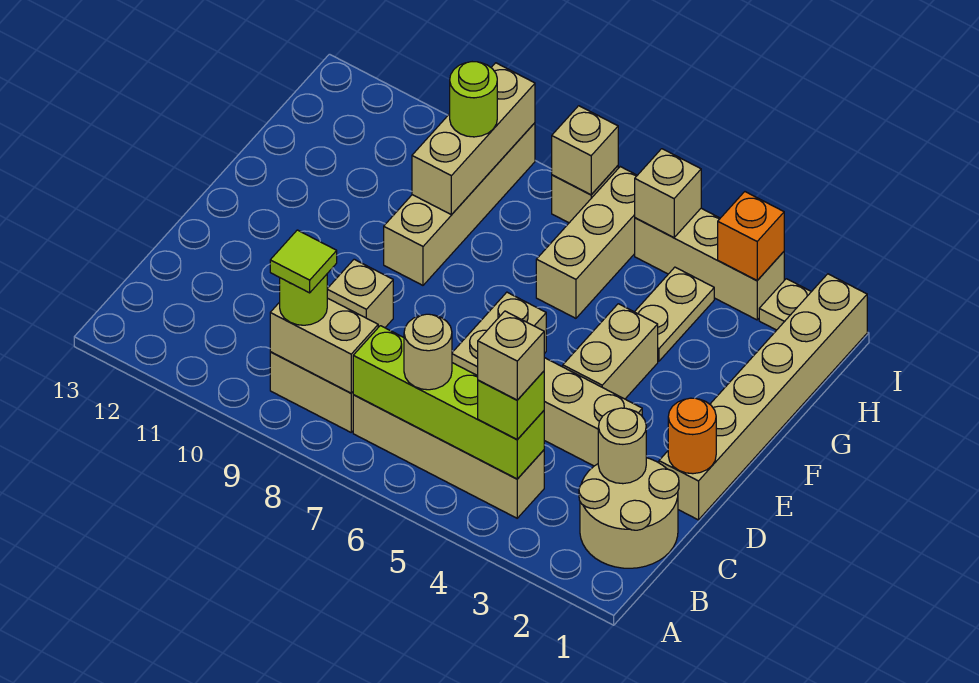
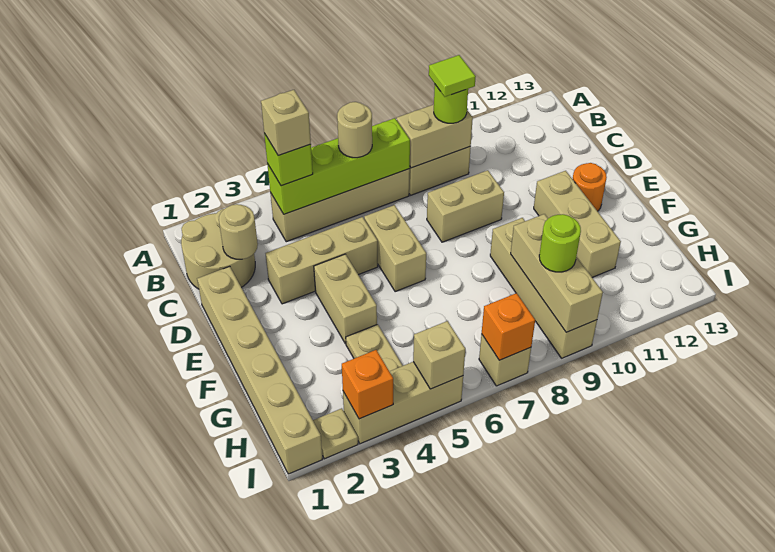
orange 1x1 round brick [668,398,716,474] -> orange 1x1 round brick moved to [573,163,607,211]
tan 1x1 brick [327,259,393,328] -> tan 1x2 brick [427,170,504,242]
tan 1x3 brick [536,167,637,318] -> tan 1x3 brick moved to [534,171,621,277]
tan 1x1 brick [552,106,618,195] -> orange 1x1 brick [482,293,535,360]

